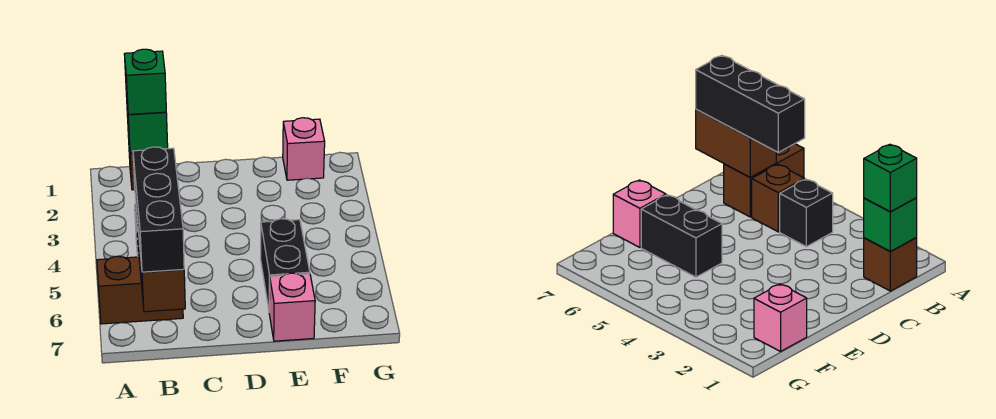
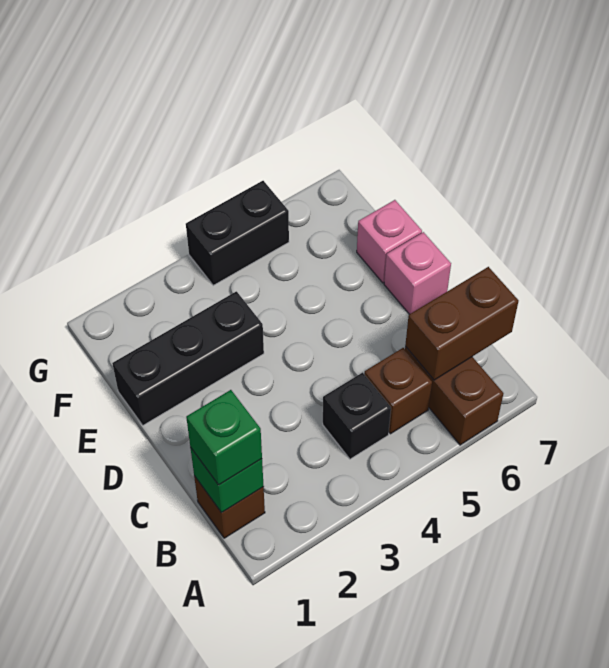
black 1x3 brick [133,147,184,272] -> black 1x3 brick moved to [112,291,264,425]
black 1x2 brick [261,219,310,309] -> black 1x2 brick moved to [186,181,289,285]
pink 1x1 brick [283,118,325,180] -> pink 1x1 brick moved to [384,232,451,314]

